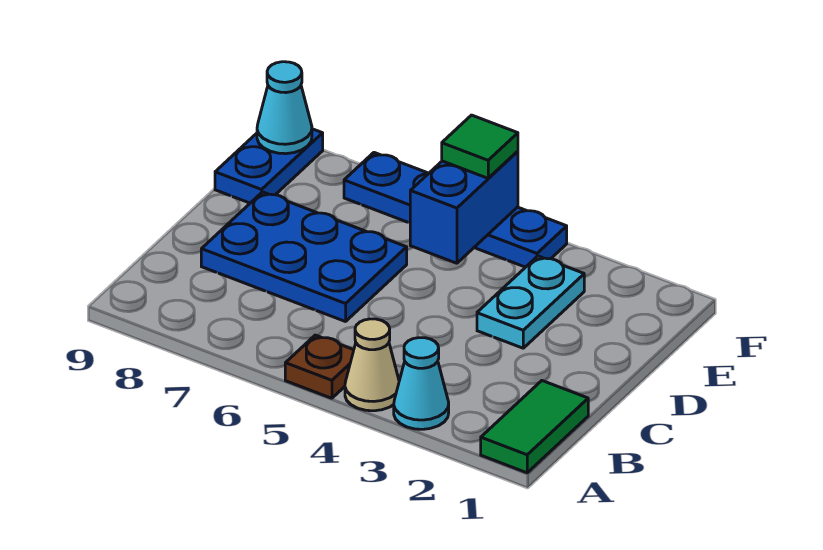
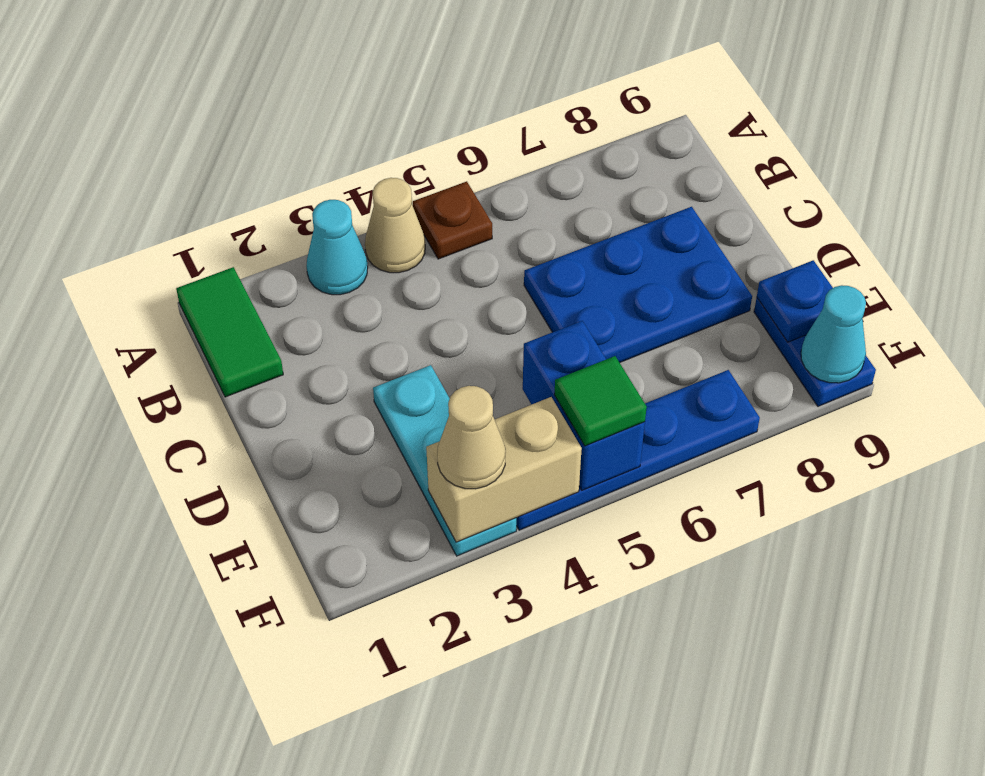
cyan 1x2 plate [477,256,584,348] -> cyan 1x3 plate [373,365,516,556]
none -> blue 1x1 plate [757,260,833,342]
none -> tan 1x2 brick [426,397,582,542]
none -> tan 1x1 cone [437,386,506,489]

